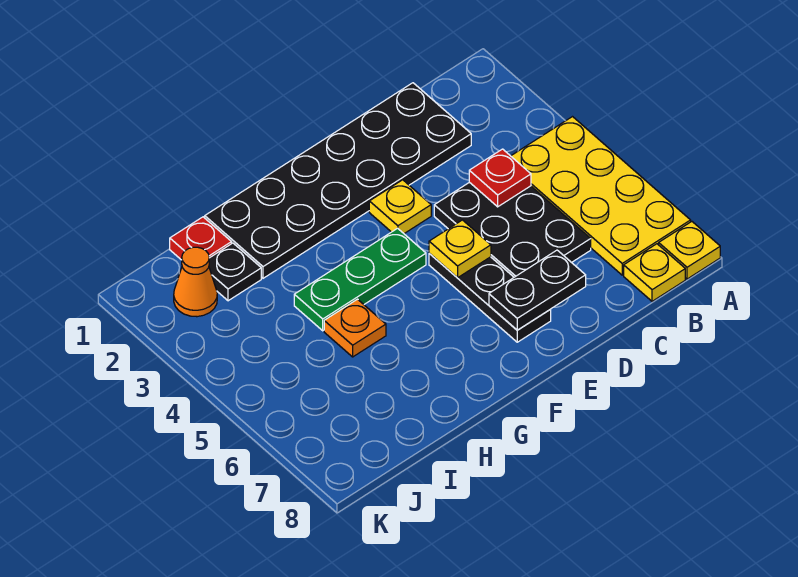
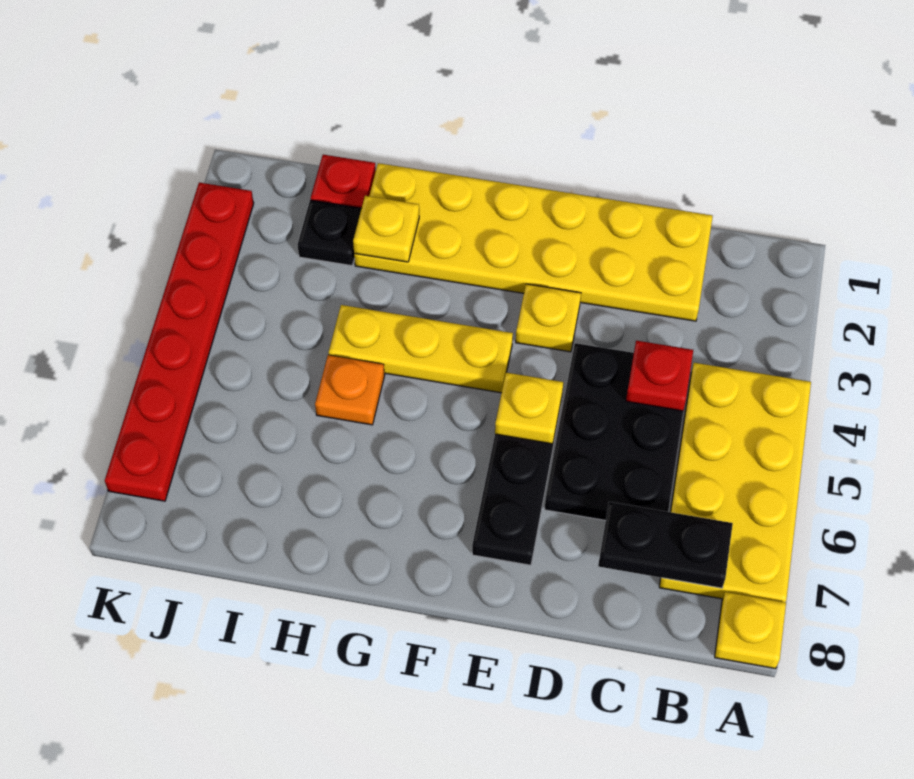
yellow 1x1 plate [624,244,685,301] -> yellow 1x1 plate moved to [353,196,419,262]
black 2x6 plate [205,83,471,278] -> yellow 2x6 plate [354,163,713,321]
black 1x2 plate [489,250,586,330] -> black 1x2 plate moved to [598,502,733,588]
green 1x3 plate [294,228,426,331] -> yellow 1x3 plate [329,305,513,393]
orange 1x1 cone [174,247,217,317] -> none
none -> red 1x6 plate [105,183,254,501]

